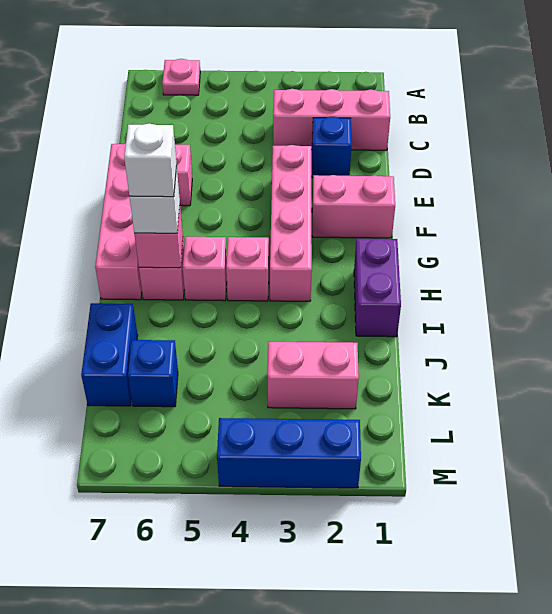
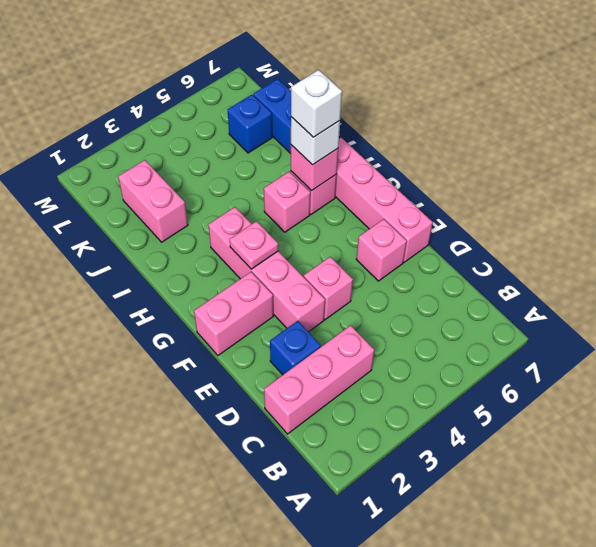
pink 1x1 plate [162,59,200,95] -> pink 1x1 plate moved to [230,221,278,269]
purple 1x2 brick [354,238,401,337] -> none
pink 1x1 brick [226,237,269,301] -> pink 1x1 brick moved to [304,257,353,320]
pink 1x2 brick [268,342,359,409] -> pink 1x2 brick turned to [118,160,188,242]
blue 1x3 brick [217,418,361,488] -> none

